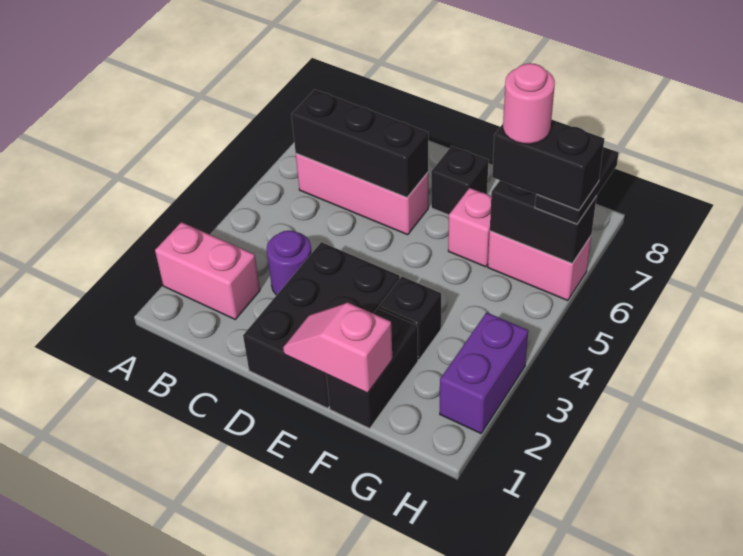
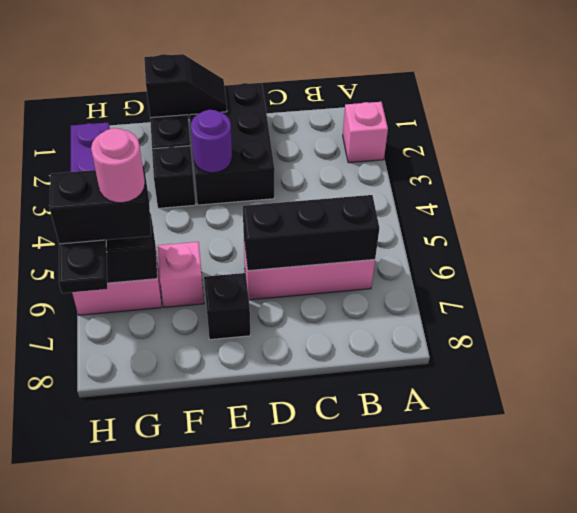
pink 1x2 brick [155,222,260,319] -> pink 1x1 brick [343,102,388,163]
purple 1x1 round brick [267,230,312,295] -> purple 1x1 round brick moved to [191,110,232,173]
pink 1x2 slope [283,303,392,393] -> black 1x2 slope [144,54,227,118]

